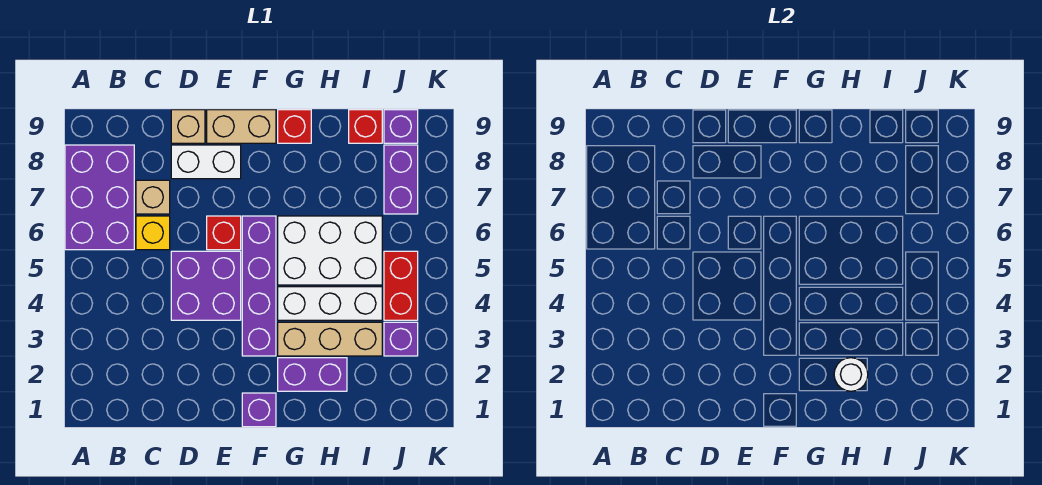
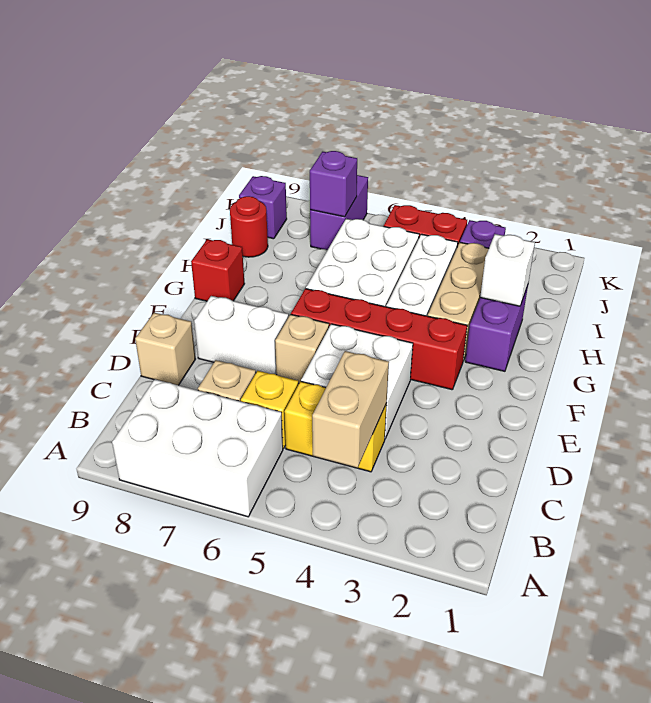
purple 2x3 brick [65,145,134,250] -> white 2x3 brick [112,379,283,517]
none -> yellow 1x2 brick [284,381,387,472]
purple 2x2 brick [171,251,241,320] -> white 2x2 brick [301,324,413,438]
white 1x2 brick [171,145,241,179] -> white 1x2 brick turned to [194,296,288,375]
red 1x1 brick [207,216,241,250] -> tan 1x1 brick [275,314,329,384]
tan 1x2 brick [207,110,276,143] -> tan 1x2 brick moved to [312,351,389,468]
purple 1x1 brick [242,393,276,427] -> purple 1x1 brick moved to [310,151,357,217]
purple 1x4 brick [242,216,276,356] -> red 1x4 brick [291,289,467,390]
white 1x1 round brick [834,358,868,391] -> white 1x1 brick [480,234,535,306]
red 1x1 brick [349,110,382,143] -> red 1x1 round brick [230,196,268,257]
purple 1x2 brick [384,145,418,214] -> purple 1x2 brick turned to [310,175,368,250]

